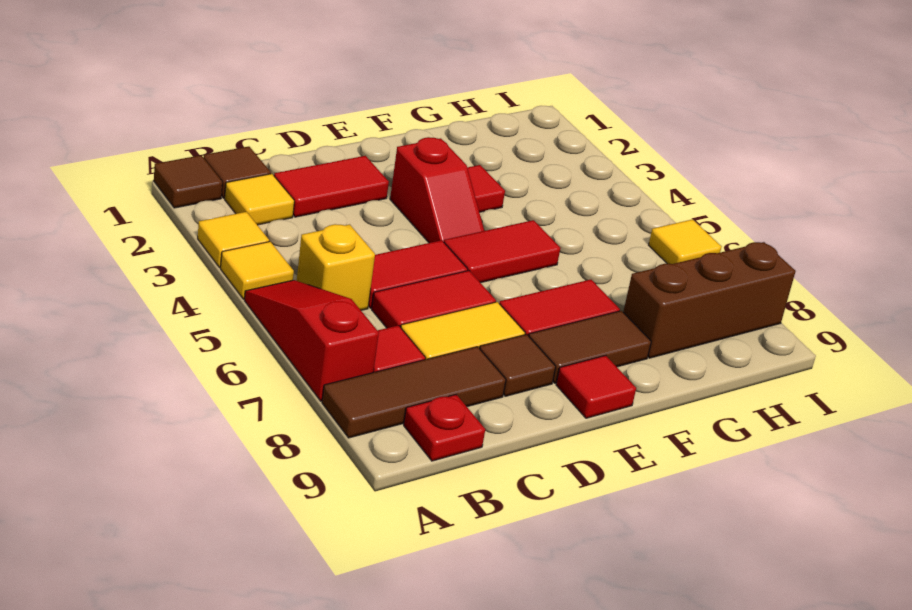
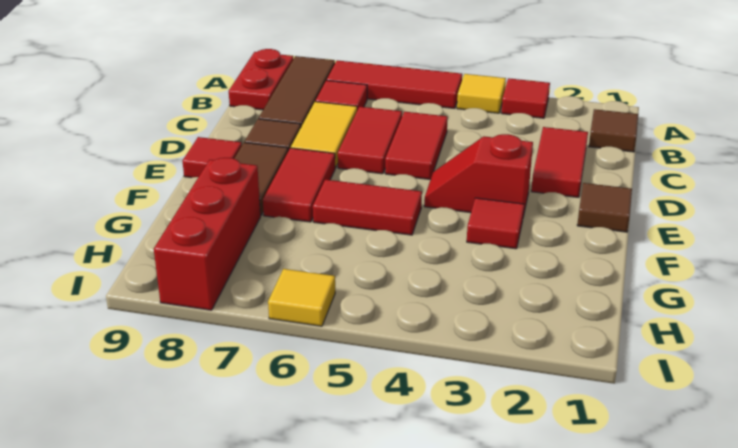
brown 1x1 tile [154,155,222,208] -> brown 1x1 tile moved to [577,183,632,232]
yellow 1x1 tile [198,212,269,268] -> red 1x1 tile [501,78,550,118]
red 1x3 slope [245,280,379,401] -> red 1x3 tile [327,60,462,108]
yellow 1x1 tile [225,174,294,225] -> none
yellow 1x1 brick [297,224,375,310] -> none
red 1x1 plate [404,395,485,461] -> red 1x2 plate [229,49,293,110]
red 1x2 tile [444,220,560,283] -> red 1x2 tile turned to [313,180,422,235]
brown 1x3 brick [623,242,796,358] -> red 1x3 brick [154,158,261,310]

